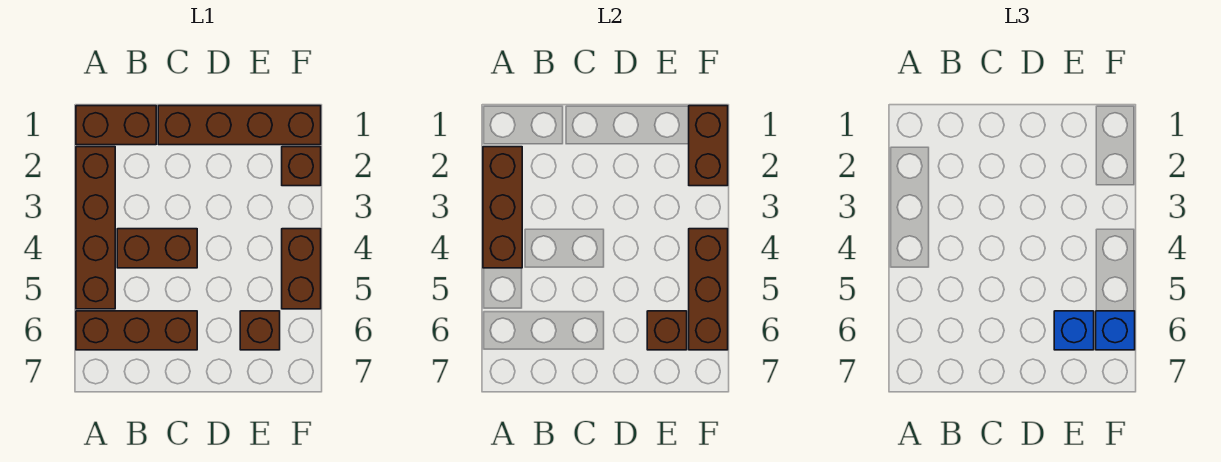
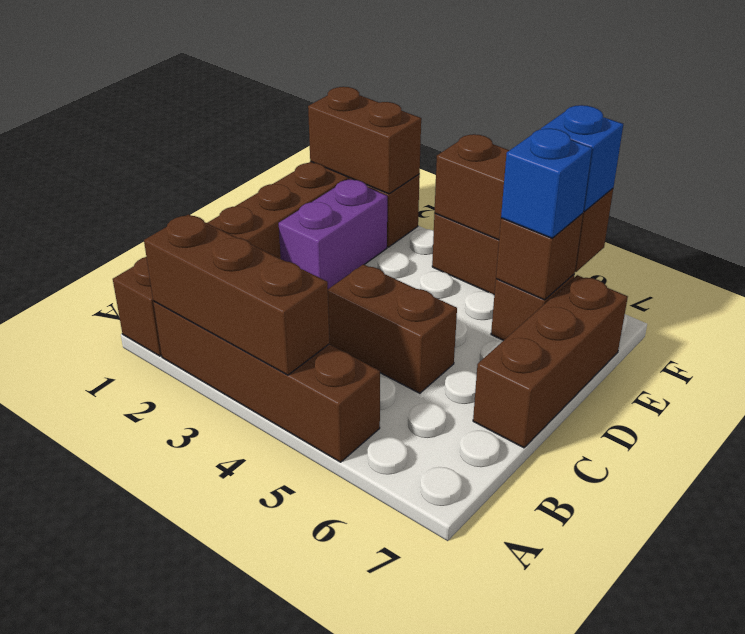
brown 1x3 brick [76,311,197,350] -> brown 1x3 brick moved to [473,275,628,448]
brown 1x2 brick [117,229,197,268] -> brown 1x2 brick turned to [328,264,457,393]
none -> purple 1x2 brick [279,180,387,289]

